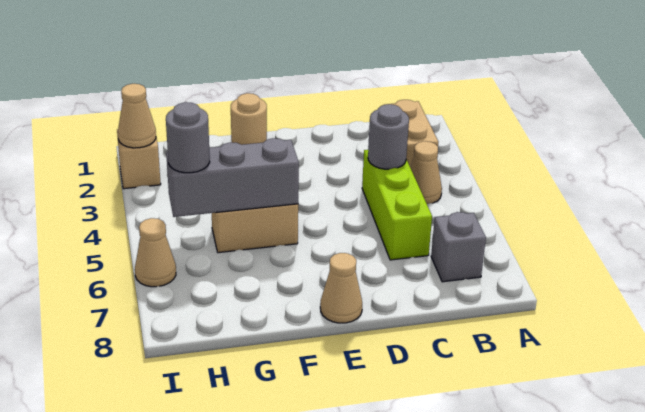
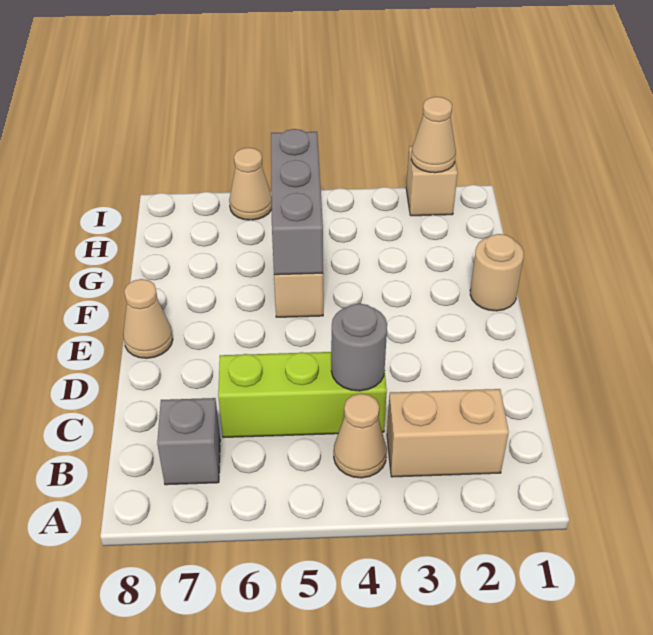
grey 1x1 round brick [166,102,210,173] -> none

